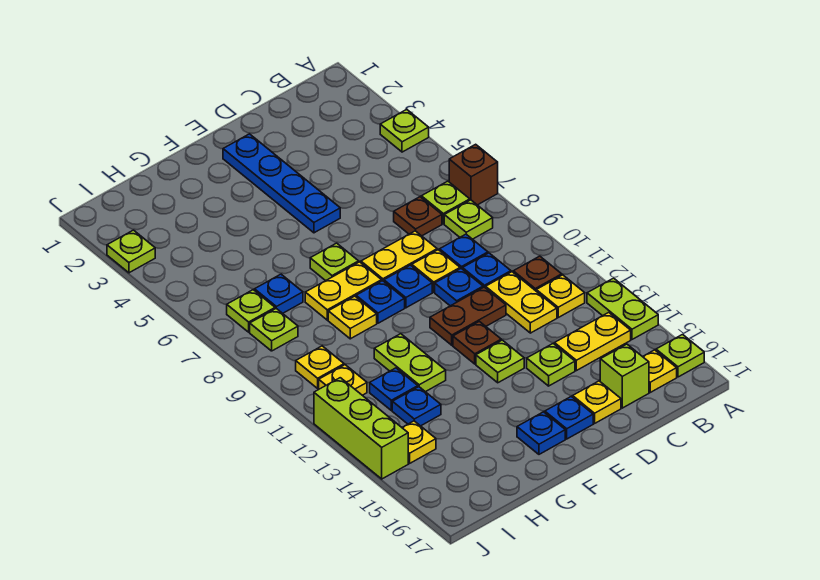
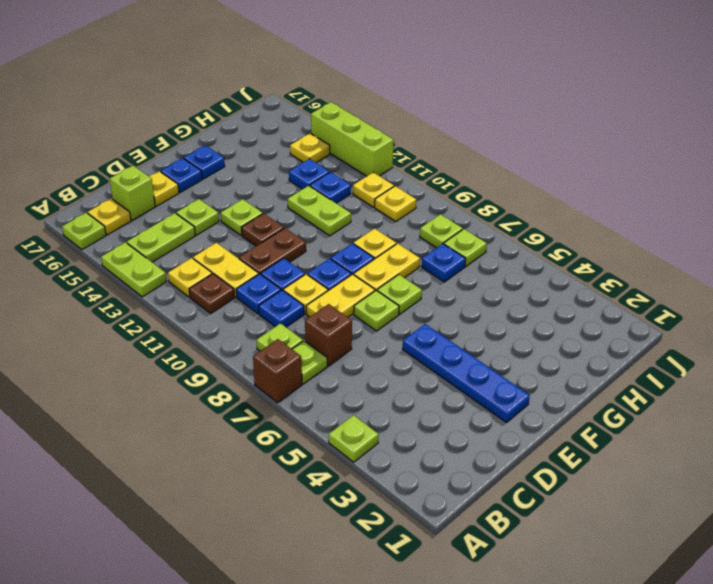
yellow 1x2 plate [555,312,631,371] -> lime 1x2 plate [127,213,195,262]
brown 1x1 plate [394,197,442,236] -> brown 1x1 brick [305,304,352,366]
lime 1x1 plate [107,230,155,273] -> lime 1x1 plate moved to [354,290,399,331]

